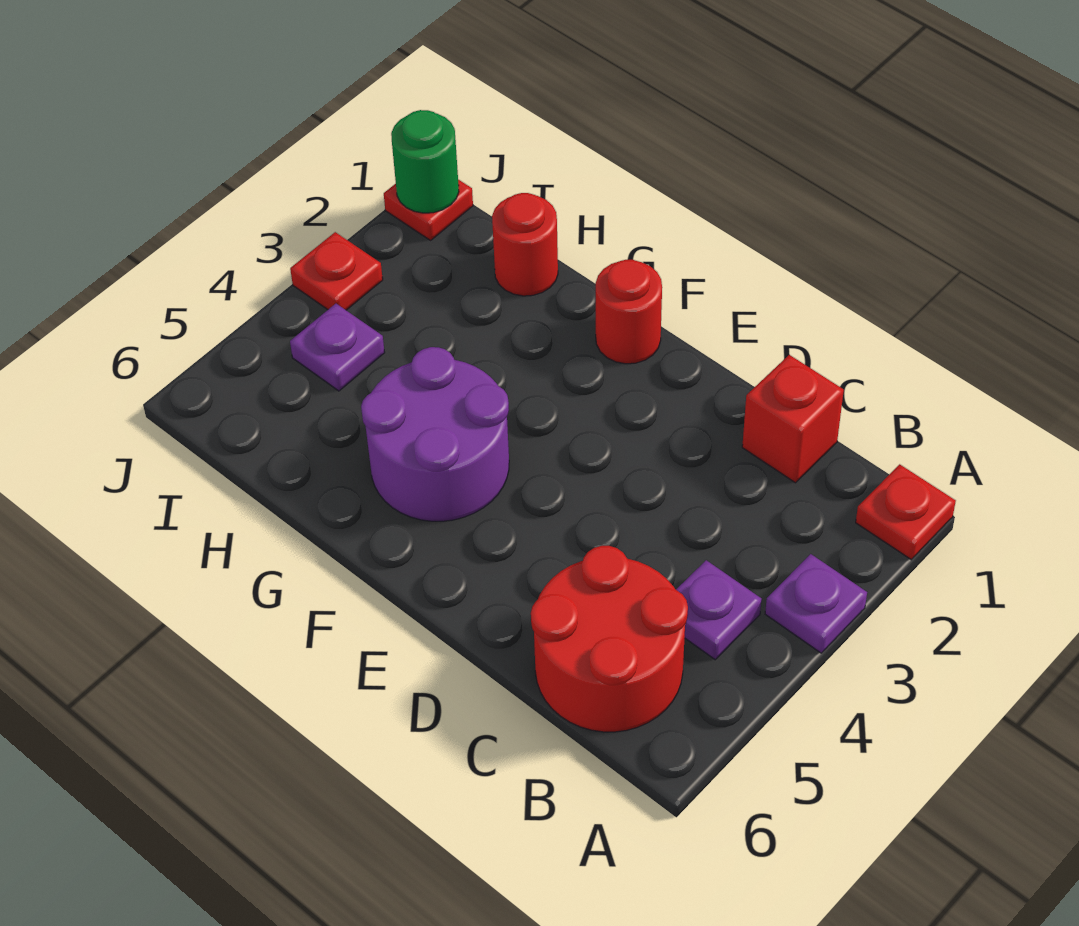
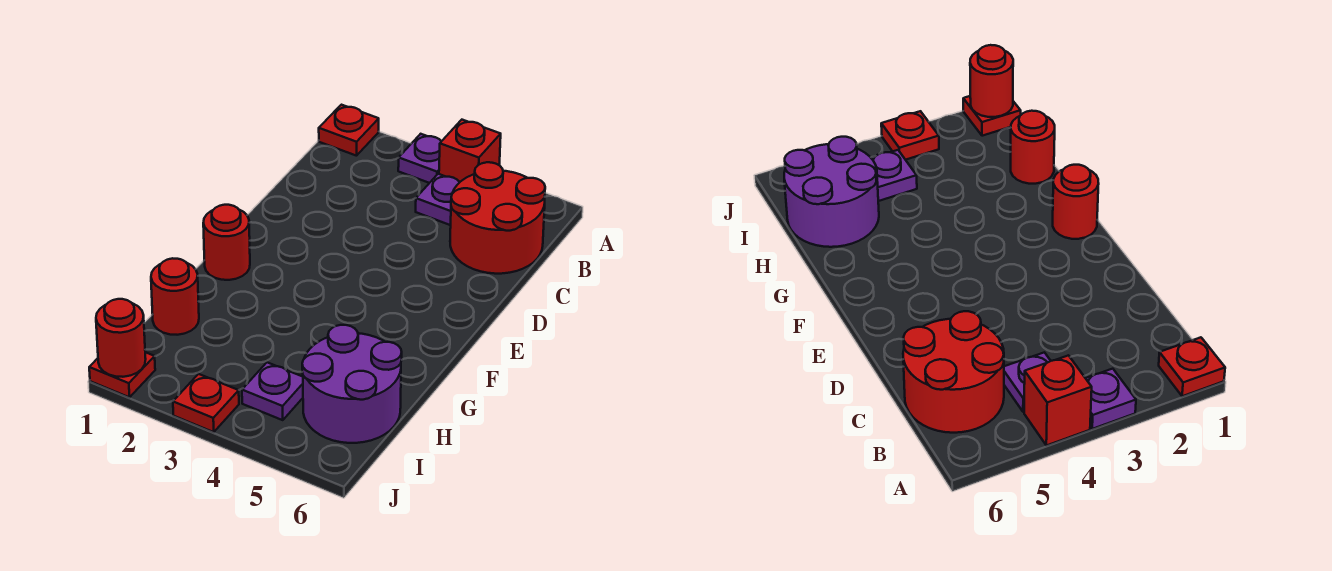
red 1x1 brick [742,355,844,483] -> red 1x1 brick moved to [439,120,501,182]
purple 2x2 round brick [361,347,509,521] -> purple 2x2 round brick moved to [302,325,402,443]
green 1x1 round brick [391,110,459,213] -> red 1x1 round brick [96,299,146,377]

